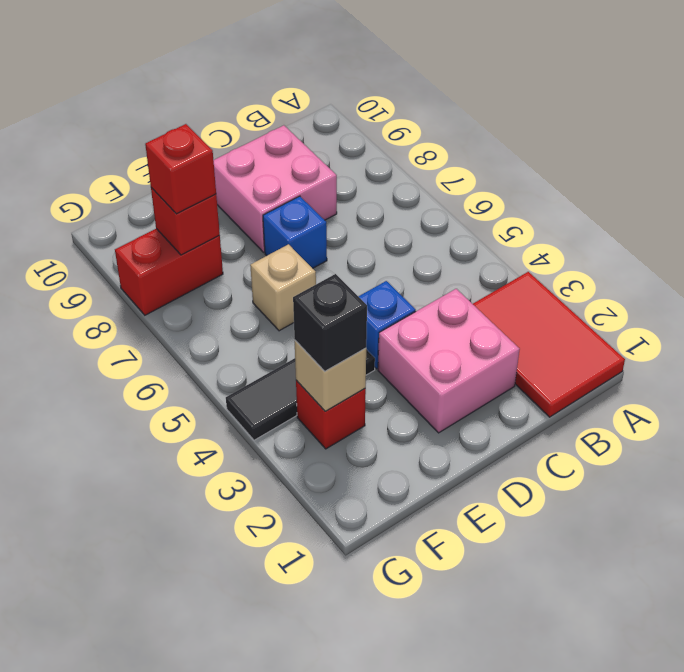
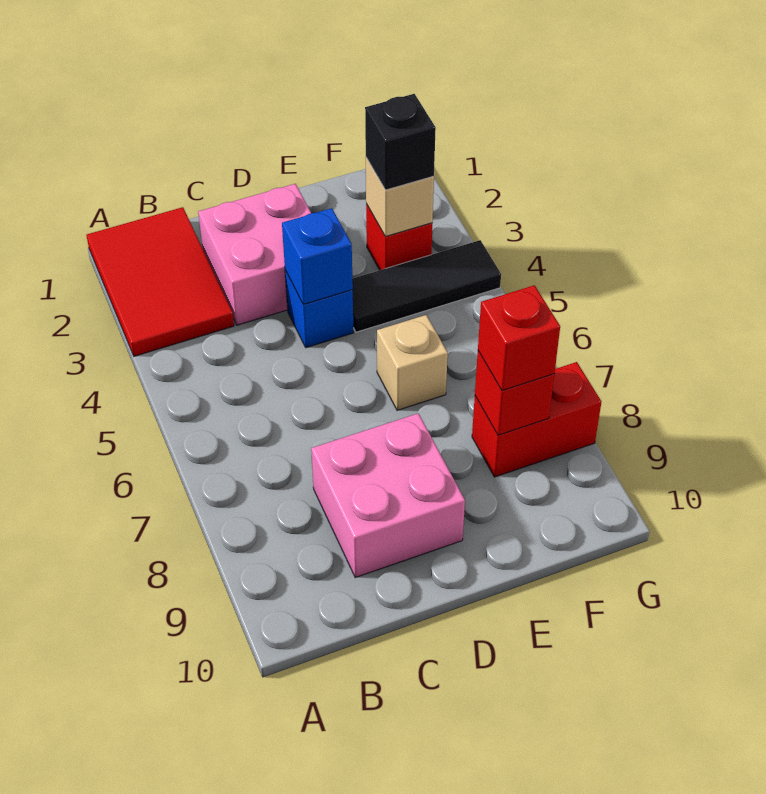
blue 1x1 brick [263,196,327,268] -> blue 1x1 brick moved to [282,208,353,304]

